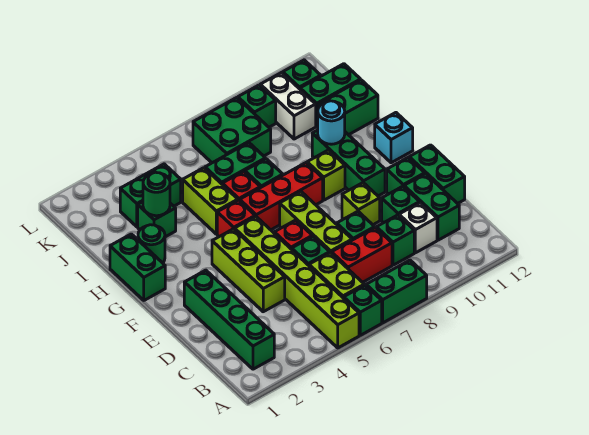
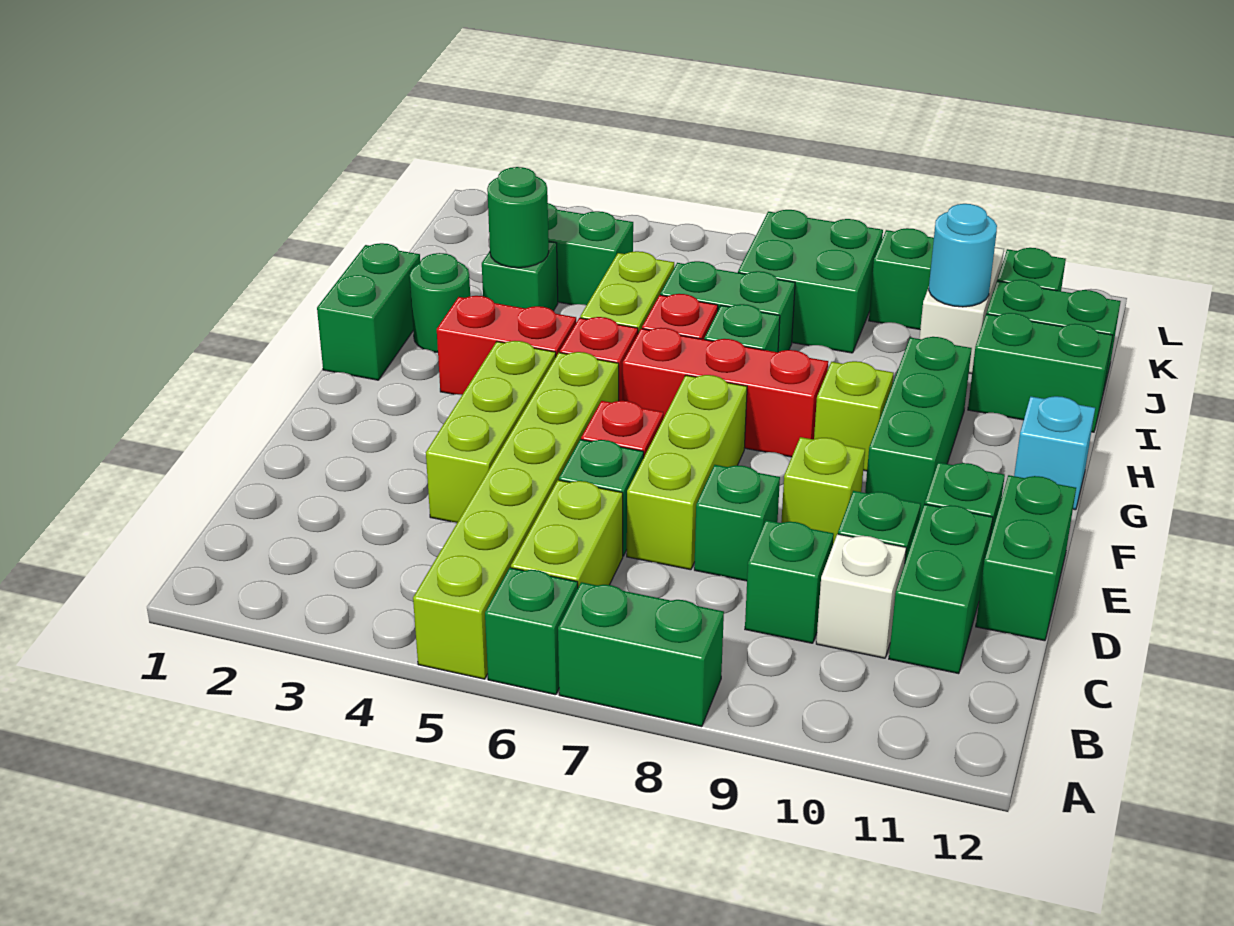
green 1x4 brick [184,270,274,369] -> none
red 1x2 brick [332,228,392,282] -> red 1x2 brick moved to [437,296,576,395]
cyan 1x1 round brick [318,101,345,144] -> cyan 1x1 round brick moved to [929,204,997,307]

